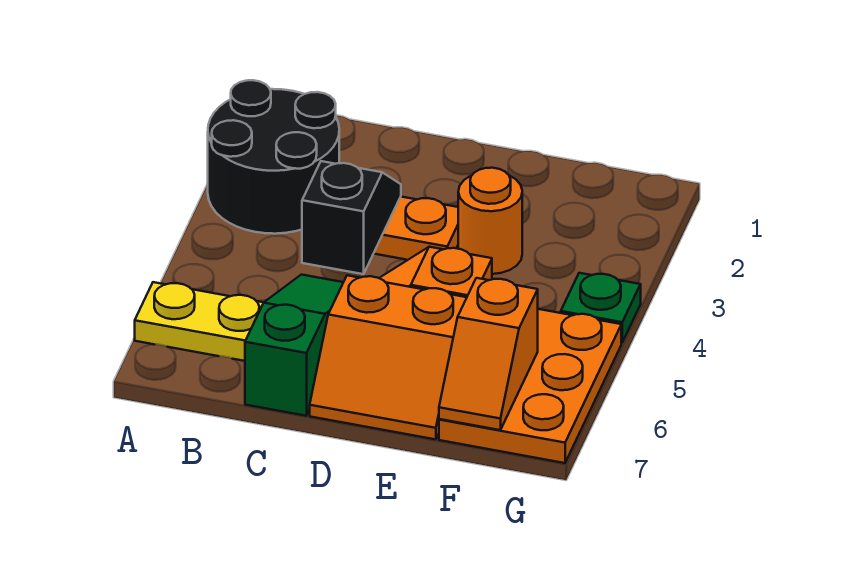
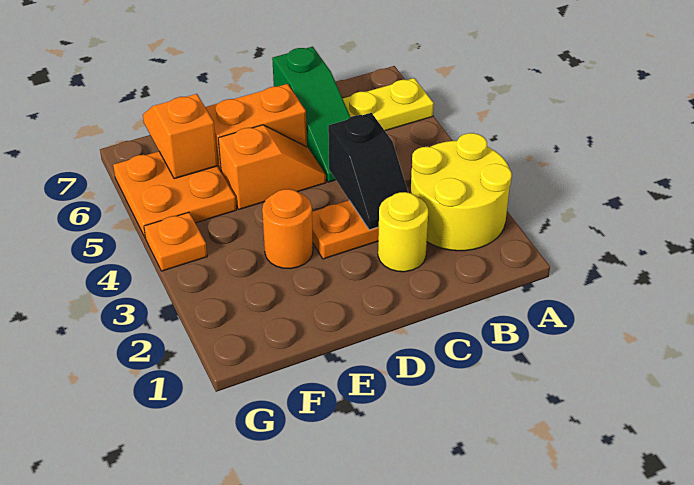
black 2x2 round brick [208,80,339,234] -> yellow 2x2 round brick [410,133,512,251]
none -> yellow 1x1 round brick [378,192,428,272]
orange 2x3 plate [439,309,621,463] -> orange 2x2 plate [113,151,236,238]
green 1x1 plate [561,273,641,343] -> orange 1x1 plate [144,212,207,271]

